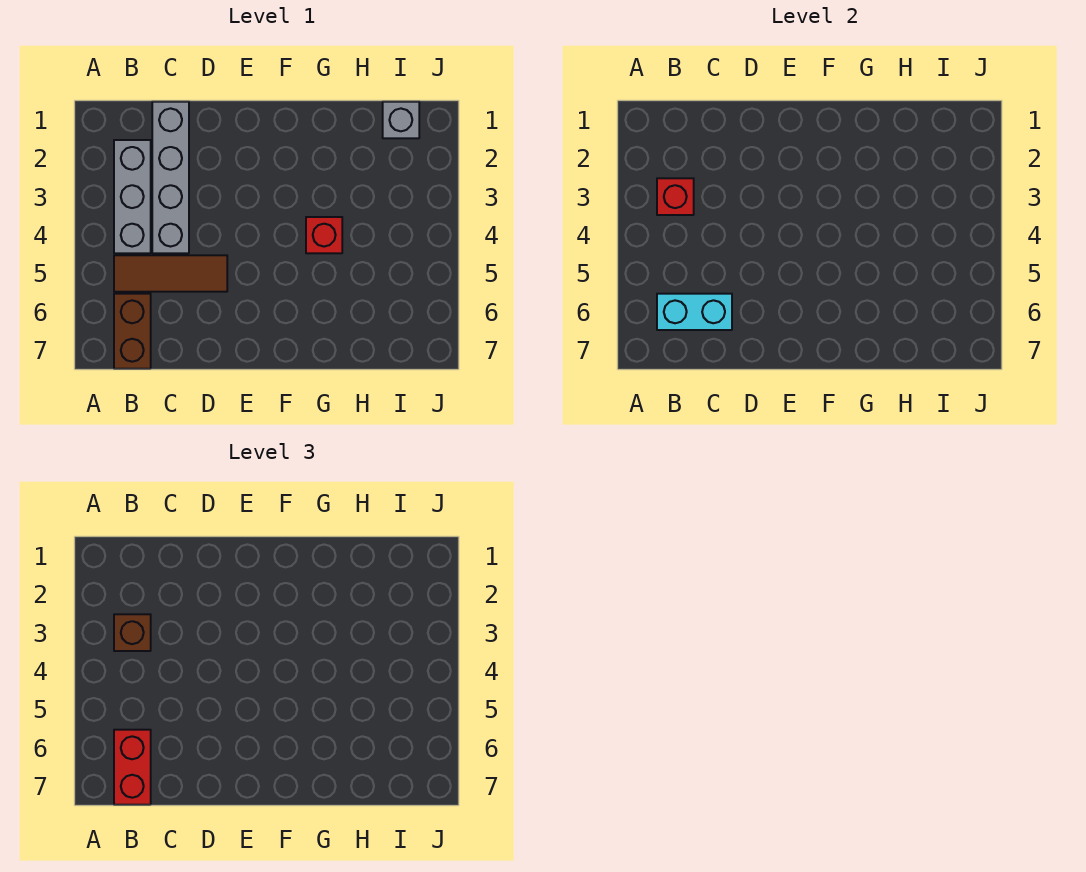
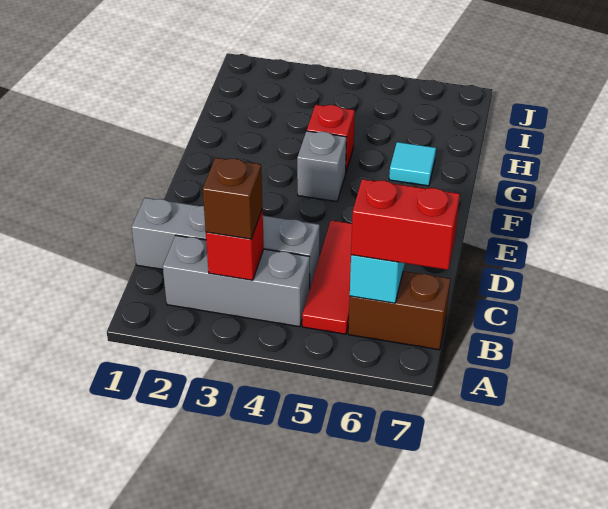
brown 1x3 tile [114,255,227,292] -> red 1x3 tile [302,220,352,334]
none -> cyan 1x1 tile [389,142,436,186]
grey 1x1 brick [383,102,419,138] -> grey 1x1 brick moved to [297,131,346,202]

